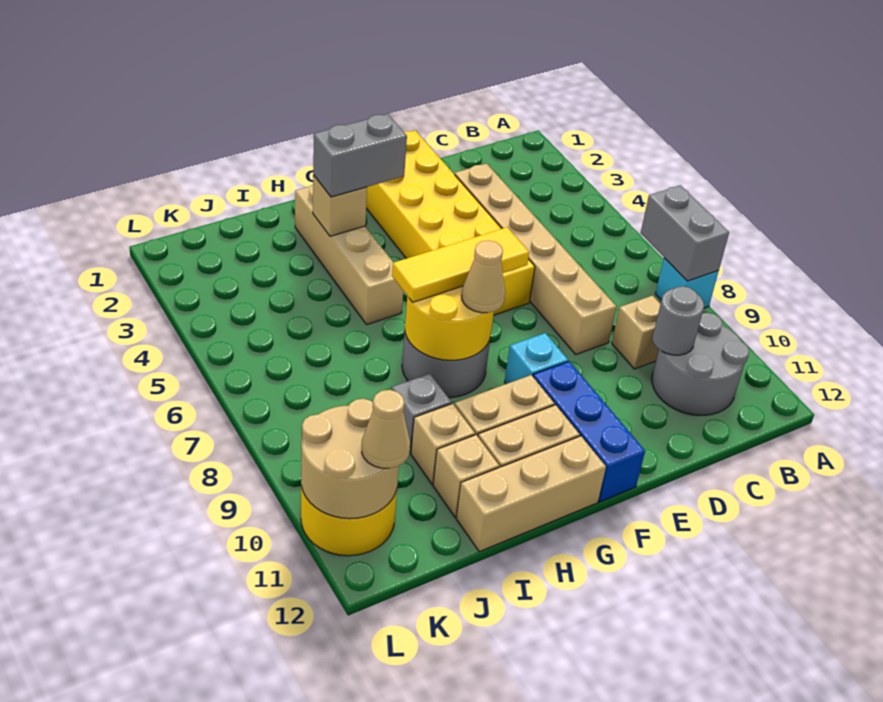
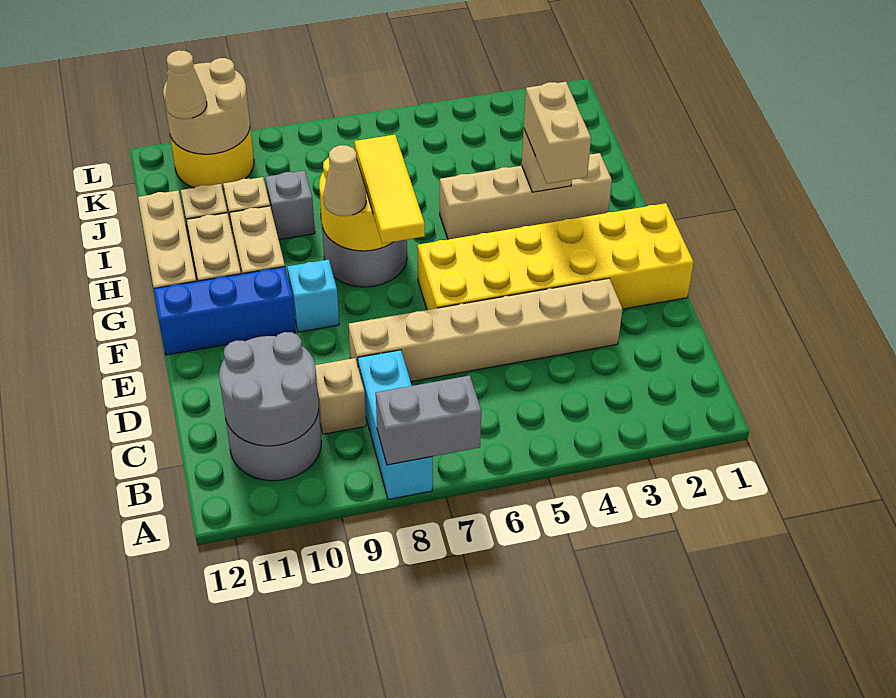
cyan 1x1 brick [655,258,719,308] -> cyan 1x3 brick [358,350,433,499]
grey 1x1 round brick [652,286,704,355] -> grey 2x2 round brick [219,332,319,446]
grey 1x2 brick [313,114,407,197] -> tan 1x2 brick [524,82,591,184]

